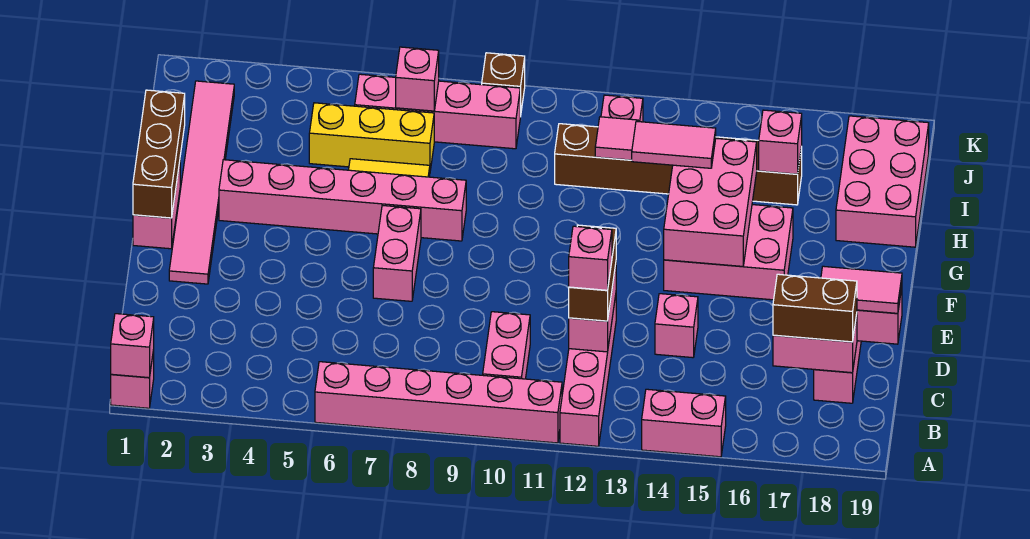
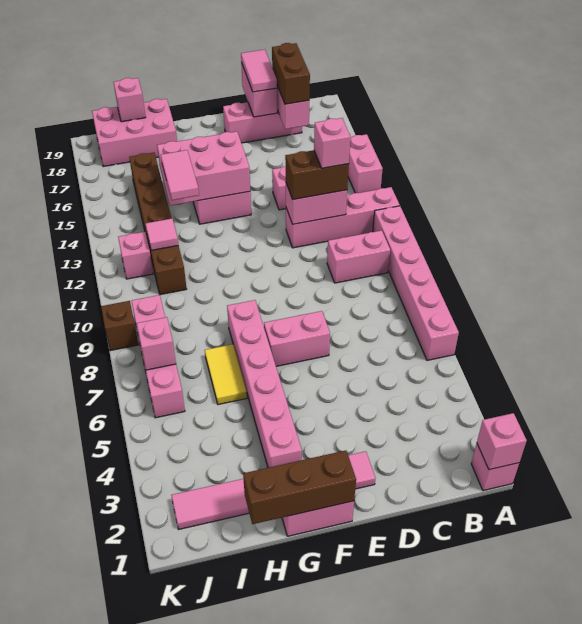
yellow 1x3 brick [309,103,434,170] -> none
pink 1x1 brick [759,110,802,174] -> pink 1x1 brick moved to [114,78,146,122]

